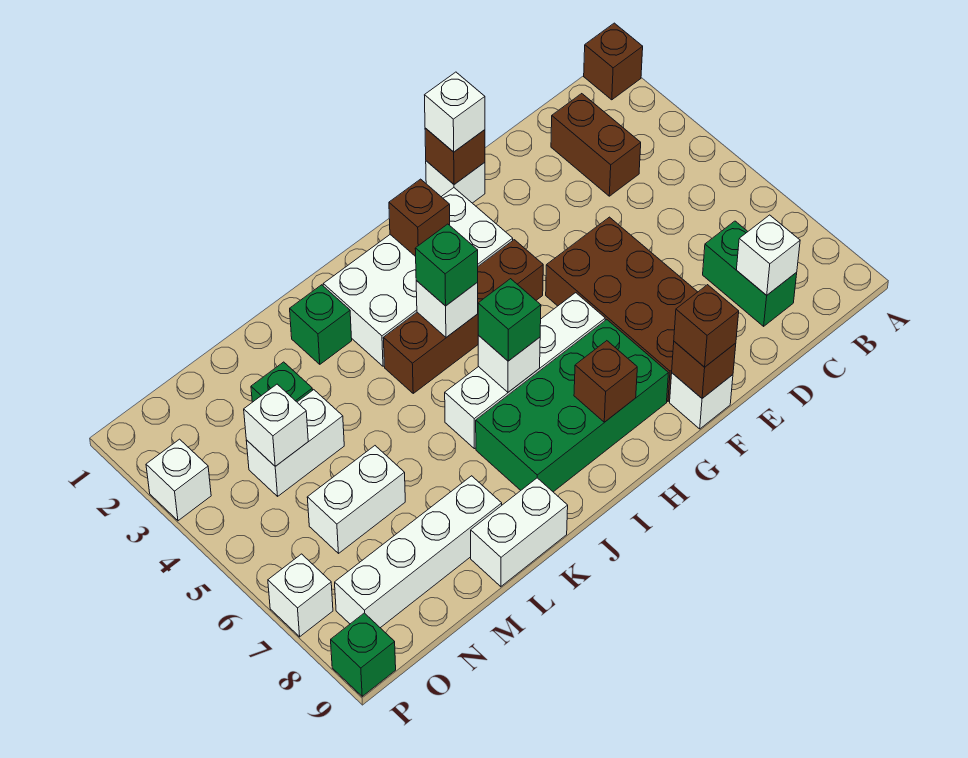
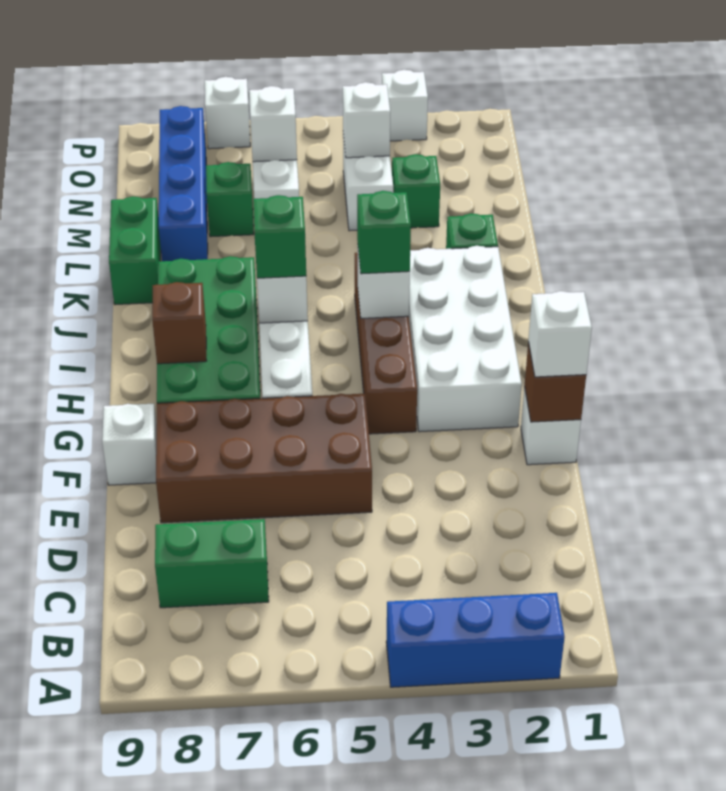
brown 1x1 brick [584,23,643,100] -> none
none -> blue 1x3 brick [386,593,565,687]
brown 1x2 brick [551,94,641,196] -> none
white 1x1 brick [737,215,800,295] -> white 1x1 brick moved to [249,86,297,162]
brown 1x1 brick [672,342,736,398] -> none
brown 1x1 brick [674,285,739,367] -> none
brown 1x1 brick [389,179,450,257] -> none
white 1x2 brick [471,478,568,587] -> green 1x2 brick [109,196,161,305]
white 1x4 brick [335,476,502,628] -> blue 1x4 brick [159,106,208,261]
green 1x1 brick [331,613,396,696] -> green 1x1 brick moved to [206,162,254,237]

